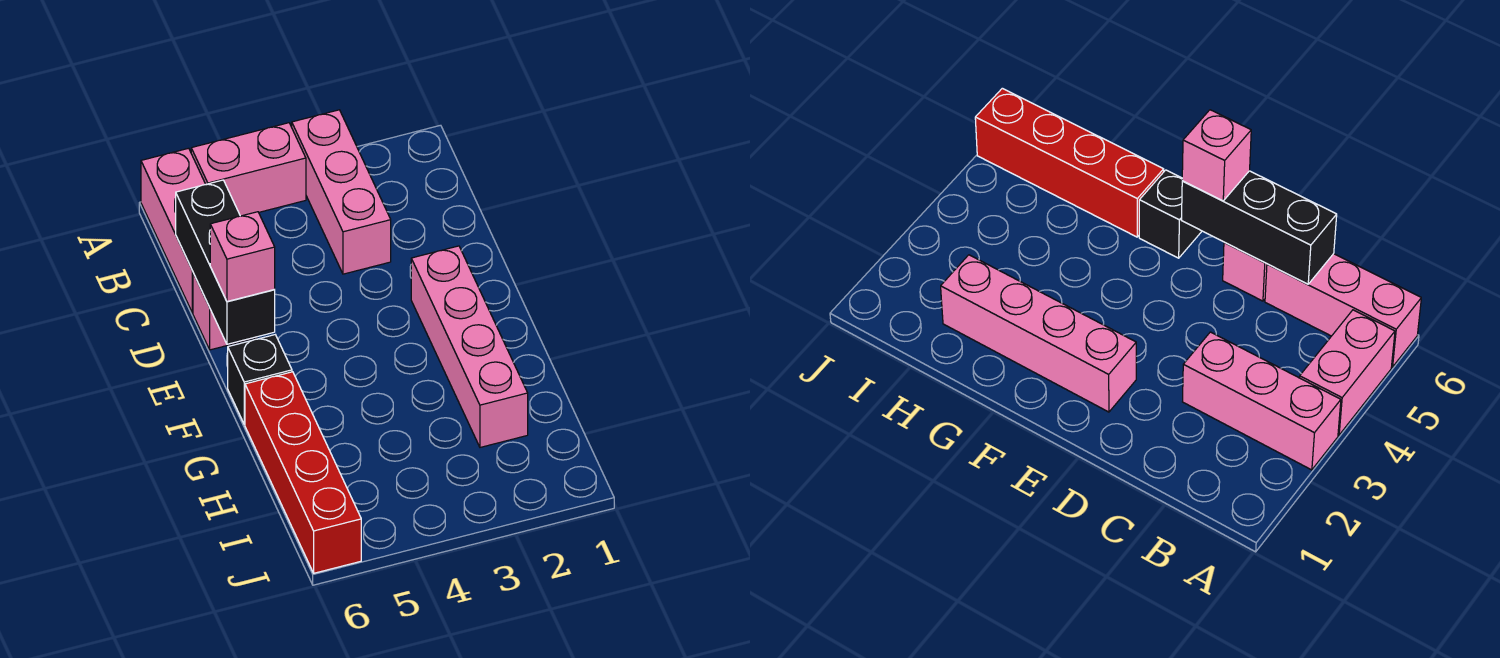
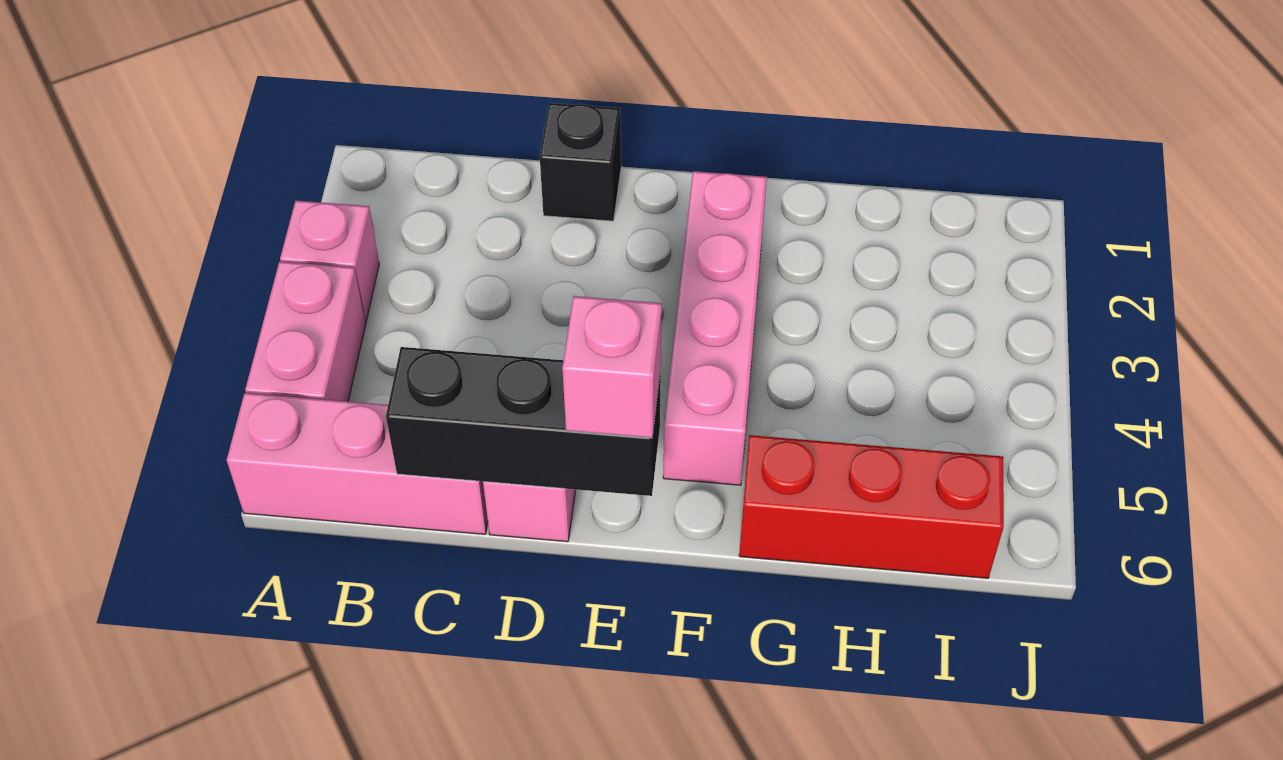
pink 1x3 brick [292,110,391,274] -> pink 1x1 brick [280,201,379,322]
pink 1x4 brick [411,246,528,447] -> pink 1x4 brick turned to [663,171,767,485]
black 1x1 brick [228,335,292,424] -> black 1x1 brick moved to [540,103,621,221]
red 1x4 brick [245,372,361,573] -> red 1x3 brick [739,435,1004,578]

